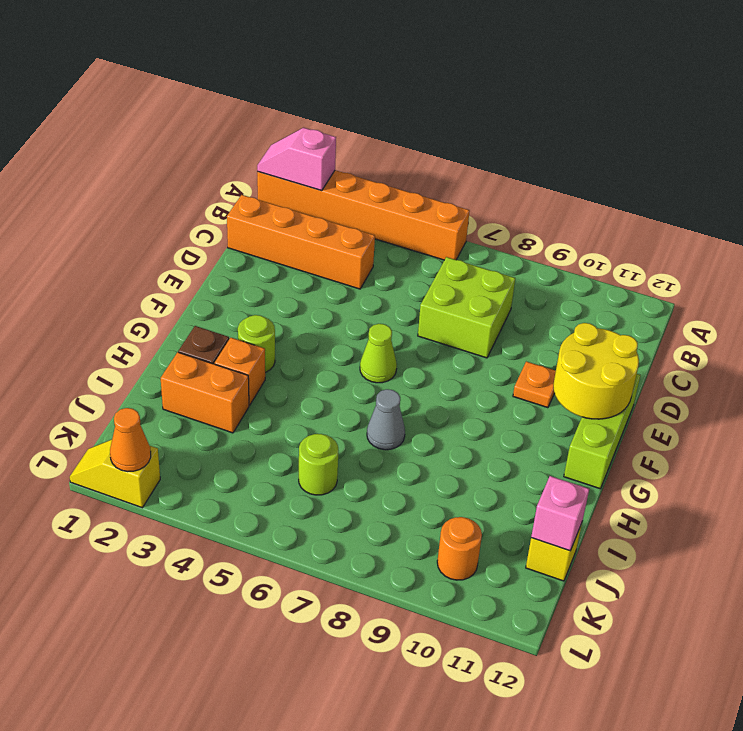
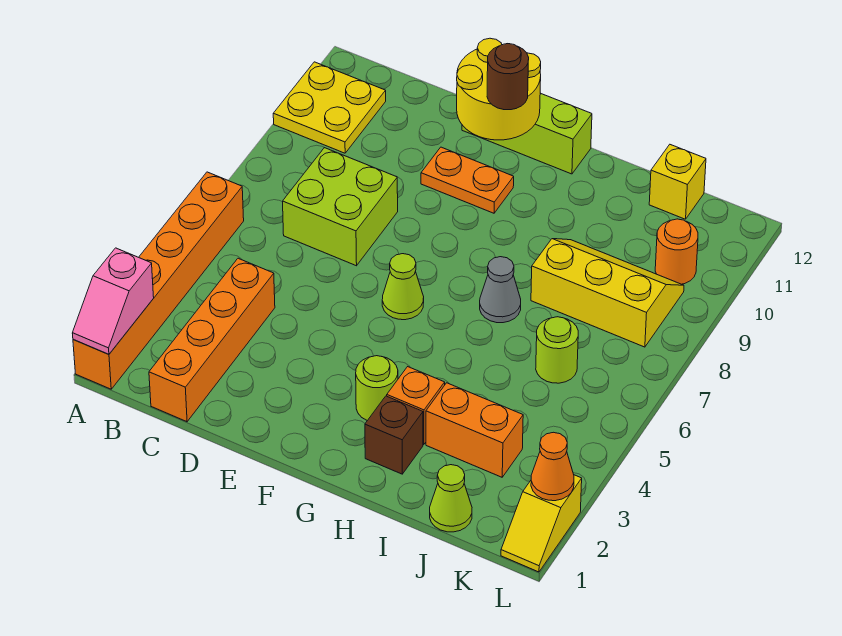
none -> yellow 2x2 plate [273,62,386,153]
orange 1x1 plate [513,361,556,408] -> orange 1x2 plate [421,147,514,213]
none -> brown 1x1 round brick [487,44,529,110]
orange 1x2 brick [161,352,249,433] -> orange 1x2 brick turned to [426,383,523,477]
none -> yellow 2x3 slope [531,239,684,347]
none -> lime 1x1 cone [430,465,472,532]
pink 1x1 brick [531,476,589,551] -> none

